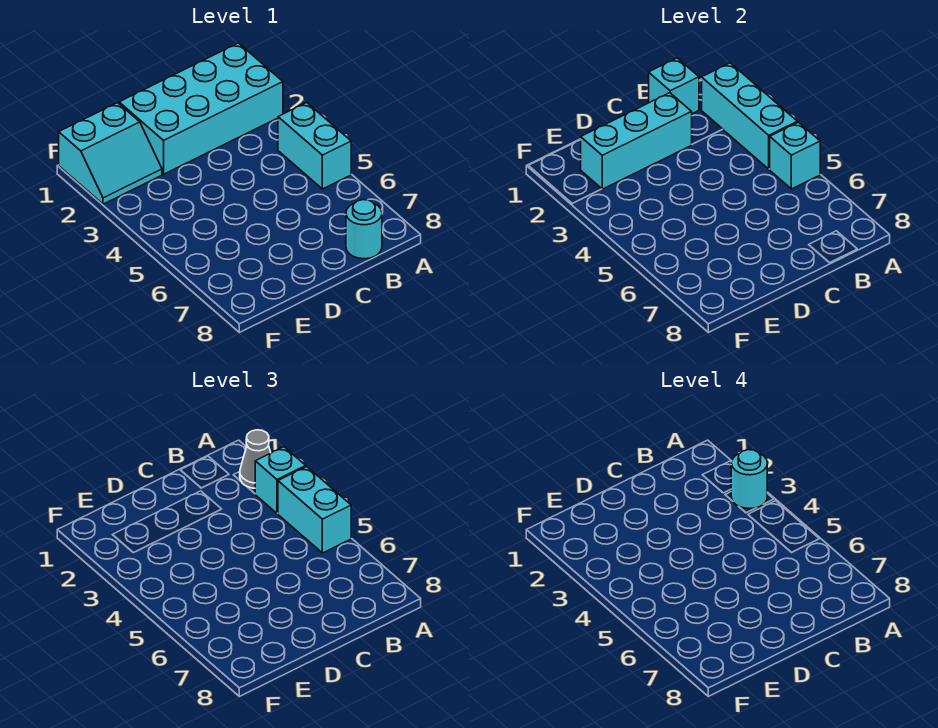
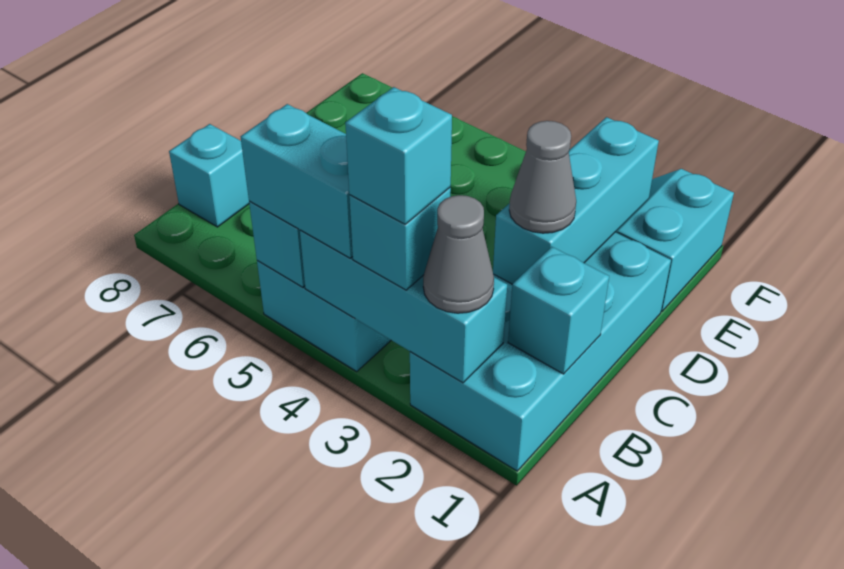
cyan 1x1 round brick [731,450,767,509] -> cyan 1x1 brick [345,87,452,224]
cyan 1x1 round brick [346,200,382,259] -> cyan 1x1 brick [169,124,249,227]
none -> grey 1x1 cone [509,121,576,233]

